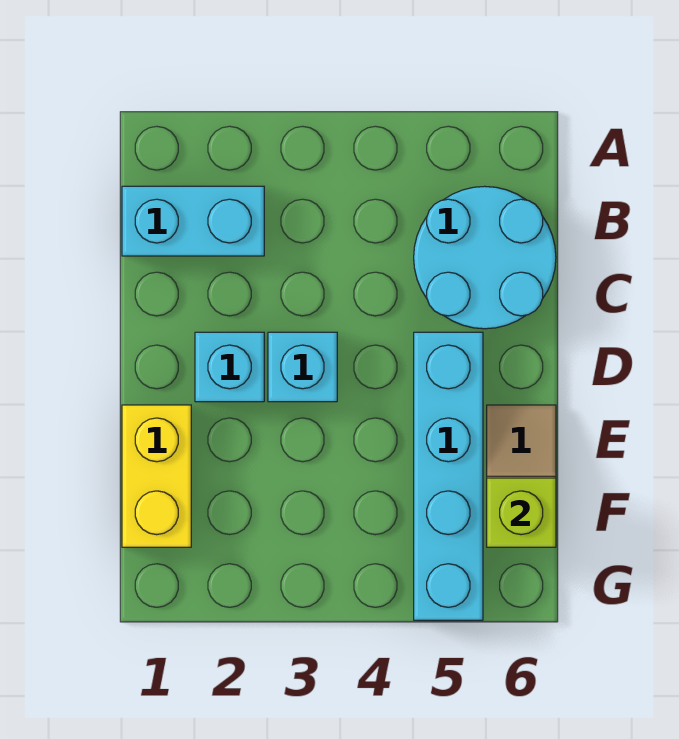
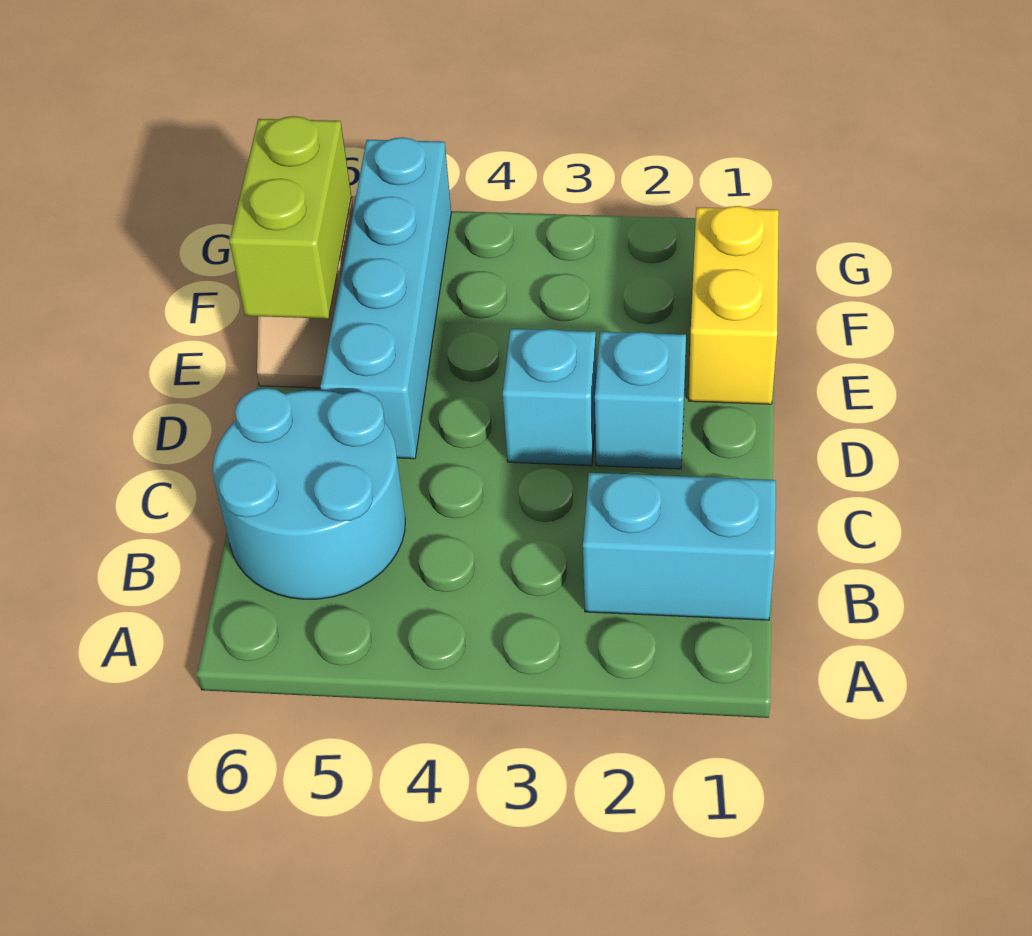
lime 1x1 brick [487,478,556,547] -> lime 1x2 brick [229,116,351,319]

